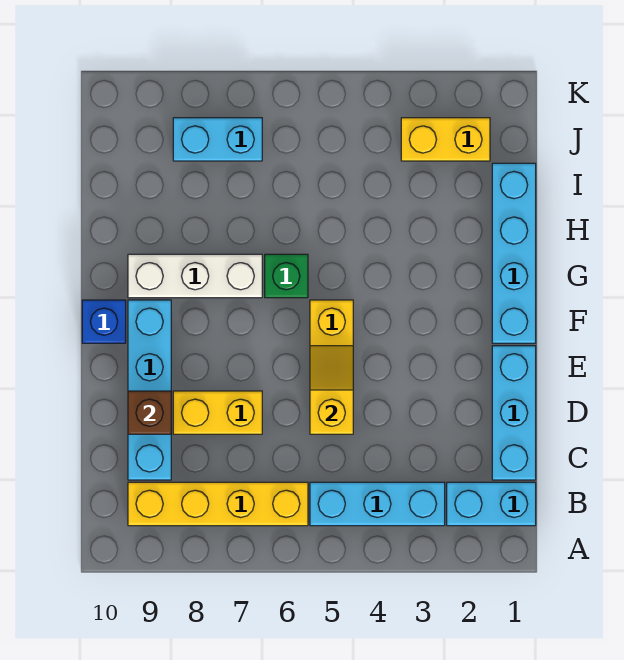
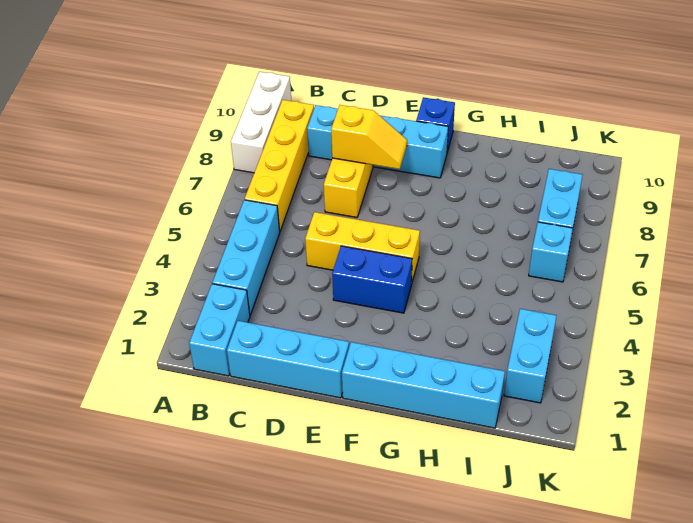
yellow 1x2 slope [310,346,353,434] -> yellow 1x2 slope moved to [331,105,407,169]
brown 1x1 brick [128,391,171,434] -> none
none -> blue 1x2 brick [332,246,412,313]
green 1x1 brick [265,254,308,298] -> none
white 1x3 brick [128,254,262,298] -> white 1x3 brick moved to [231,71,291,173]
yellow 1x2 brick [401,118,490,161] -> cyan 1x2 brick [504,309,557,403]
none -> cyan 1x1 brick [529,222,573,282]

